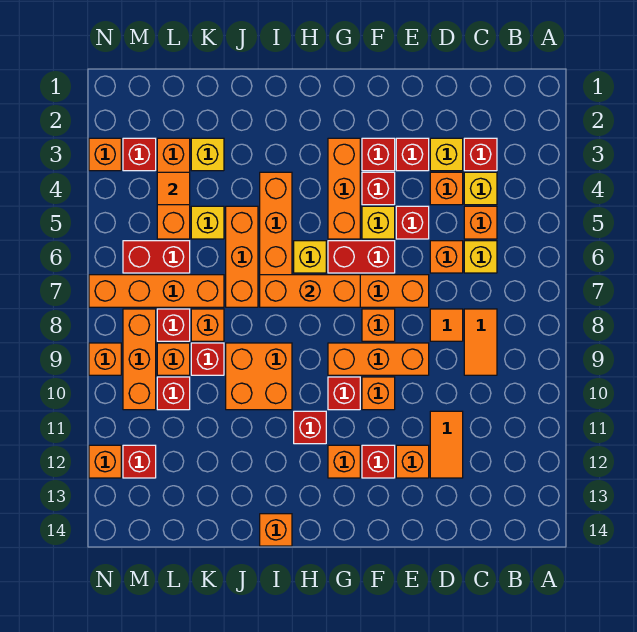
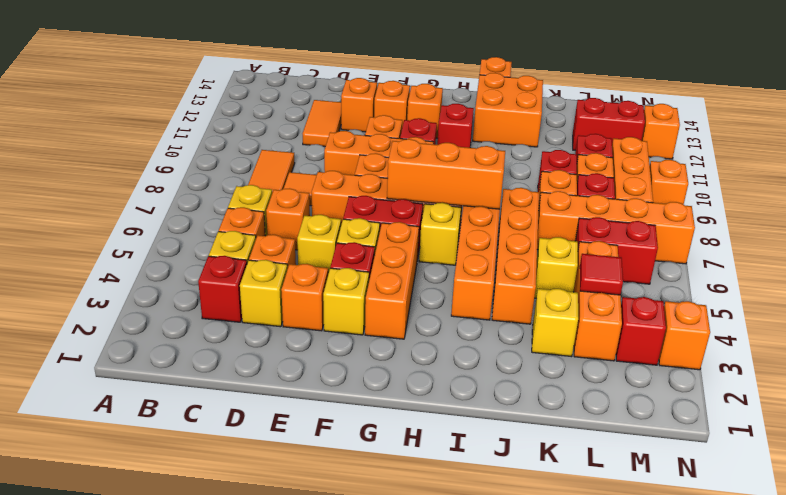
red 1x1 brick [396,138,429,171] -> orange 1x1 brick [281,264,328,331]
red 1x1 brick [396,206,429,239] -> yellow 1x1 brick [297,215,341,274]
red 1x1 brick [362,138,395,171] -> yellow 1x1 brick [323,268,369,335]
red 1x1 brick [362,445,395,478] -> orange 1x1 brick [374,81,410,127]
orange 2x2 brick [226,343,292,410] -> orange 2x2 brick moved to [473,73,543,147]
orange 1x3 brick [226,206,258,307] -> orange 1x4 brick [492,188,539,324]
orange 1x1 tile [157,172,190,205] -> red 1x1 tile [580,254,623,295]
red 1x1 brick [123,445,156,478] -> red 1x2 brick [573,98,645,151]

